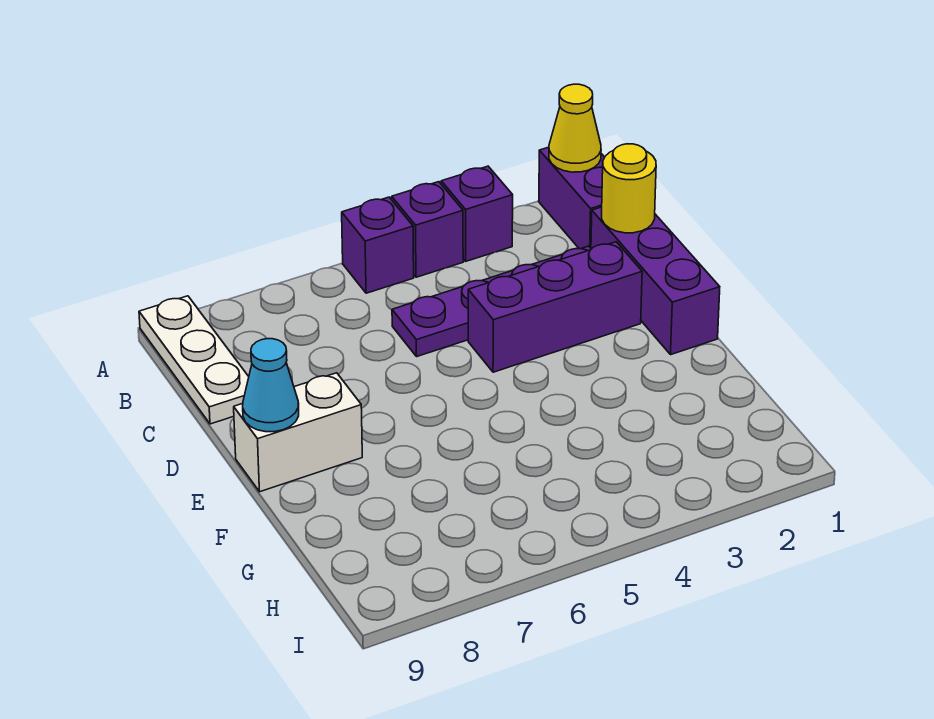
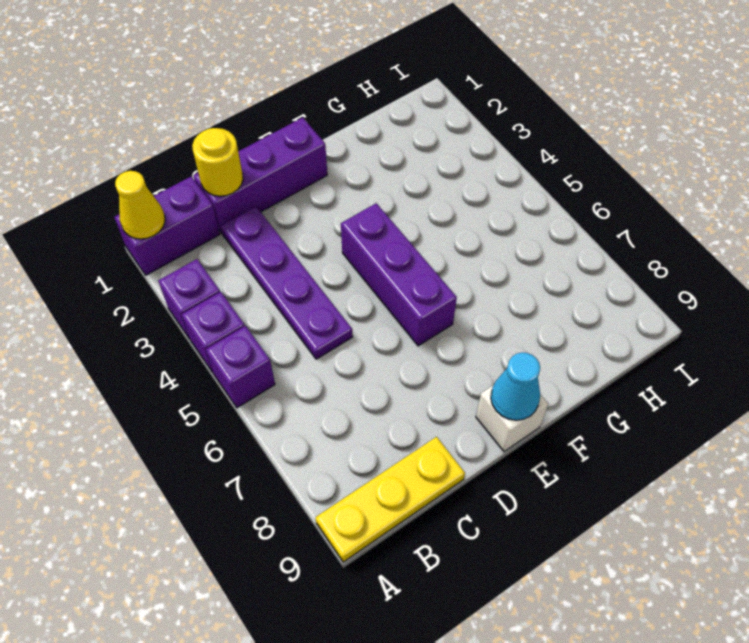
white 1x3 plate [139,296,249,424] -> yellow 1x3 plate [315,437,465,562]
purple 1x3 brick [468,242,642,372] -> purple 1x3 brick moved to [341,203,457,346]
white 1x2 brick [234,373,362,492] -> white 1x1 brick [476,386,548,452]

